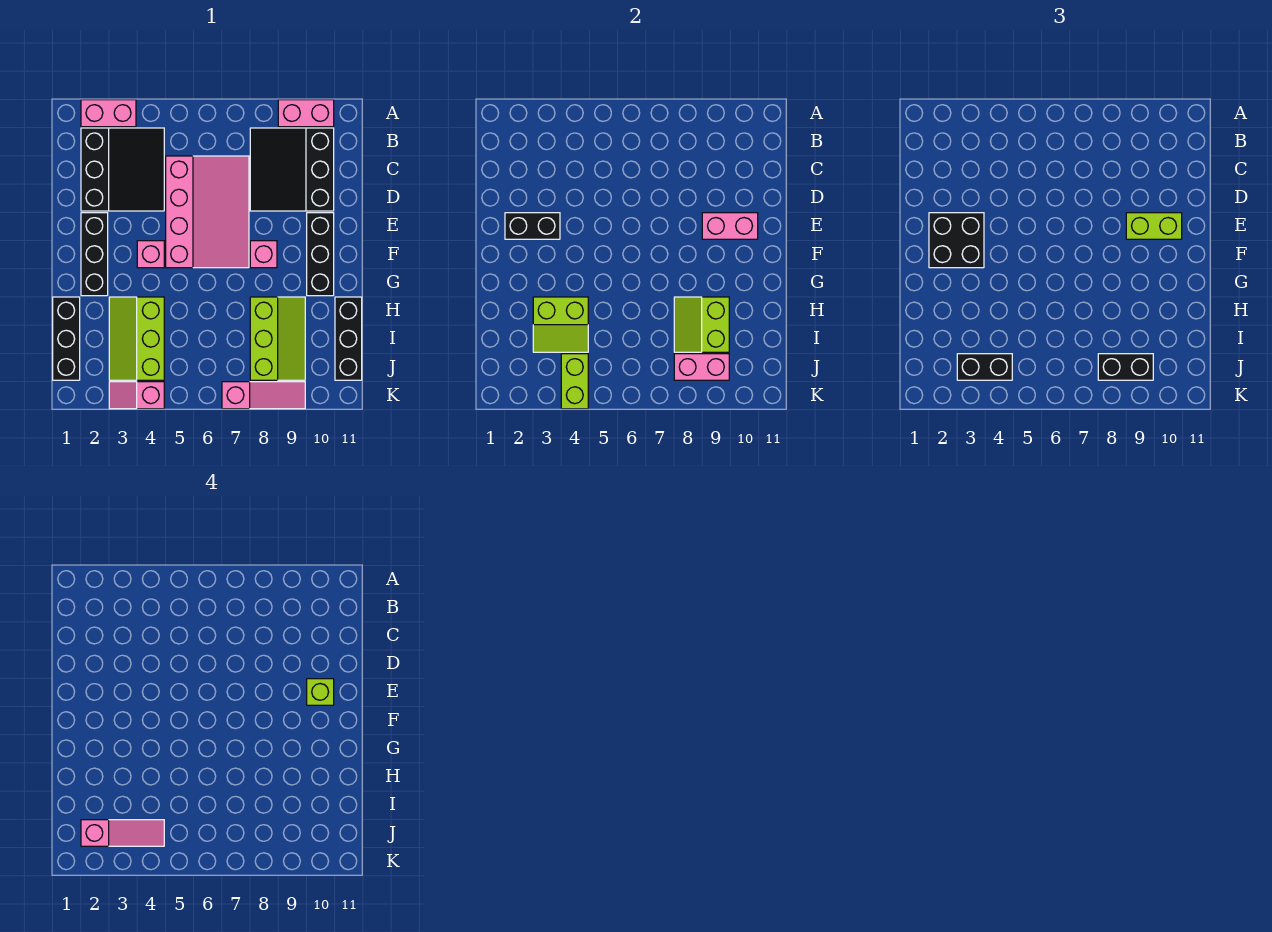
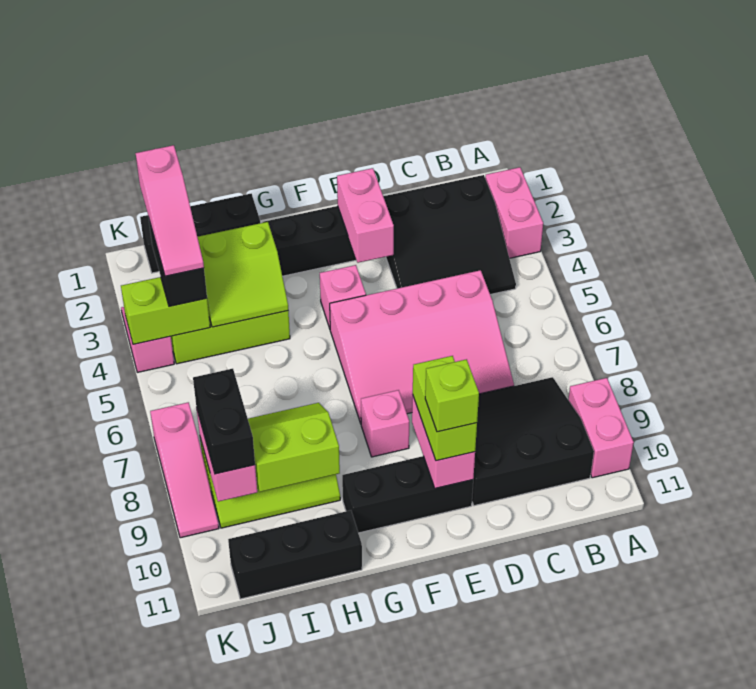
black 1x2 brick [505,213,560,239] -> pink 1x2 brick [337,168,394,263]
black 2x2 brick [929,213,984,268] -> none
lime 2x2 slope [533,297,588,352] -> lime 2x2 slope turned to [198,222,288,327]

